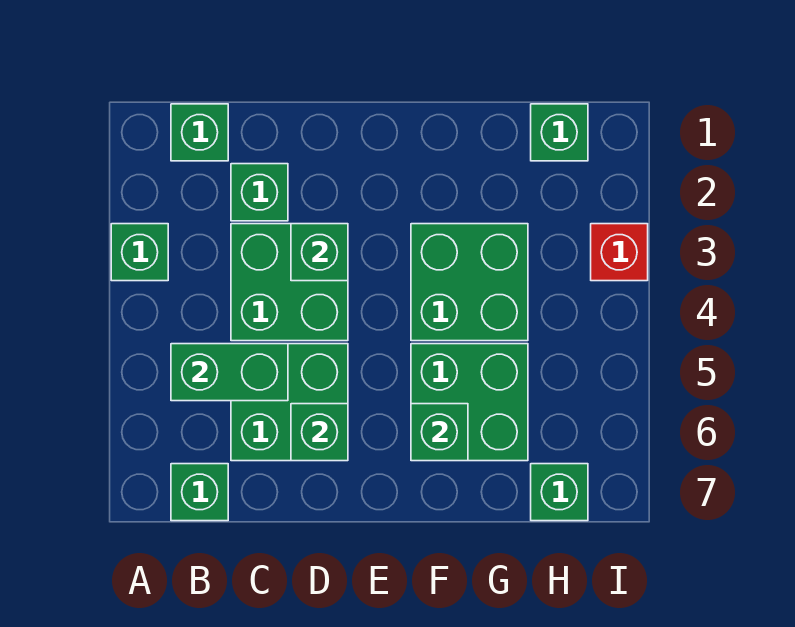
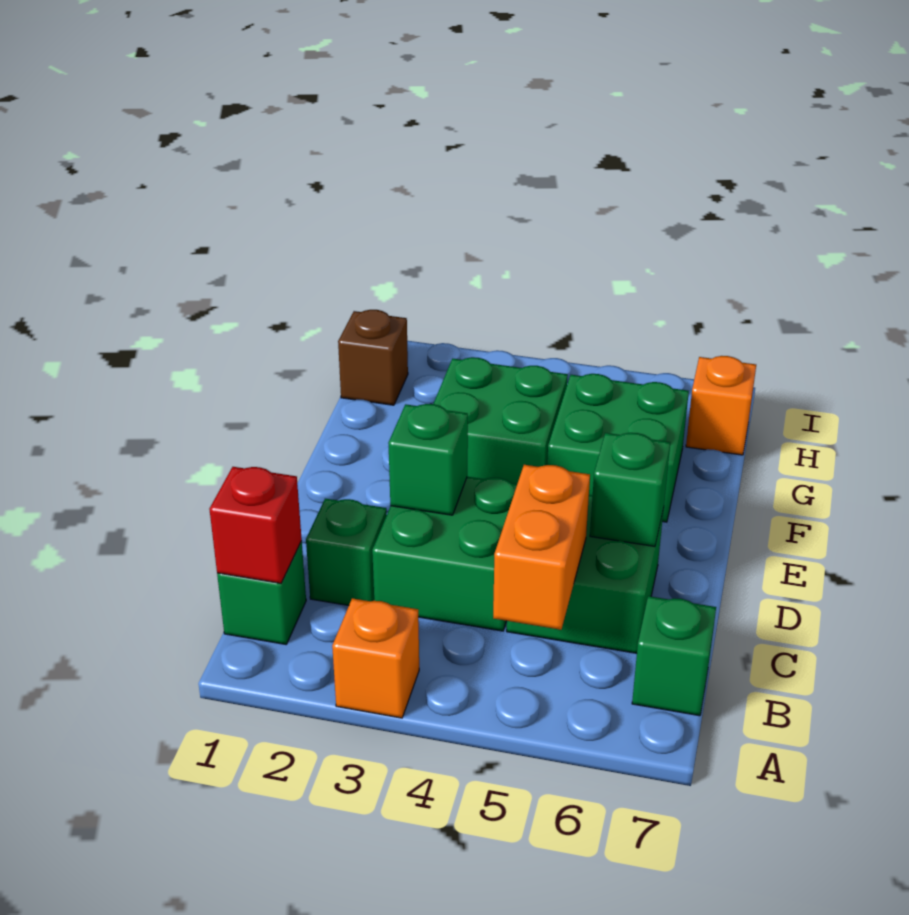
green 1x1 brick [111,224,168,281] -> orange 1x1 brick [332,598,419,718]
green 1x2 brick [171,344,288,401] -> orange 1x2 brick [493,465,590,630]
green 1x1 brick [411,404,468,461] -> none
green 1x1 brick [531,104,588,161] -> brown 1x1 brick [338,310,408,405]
green 1x1 brick [531,464,588,521] -> orange 1x1 brick [686,356,756,455]
red 1x1 brick [591,224,648,281] -> red 1x1 brick moved to [209,467,302,583]

